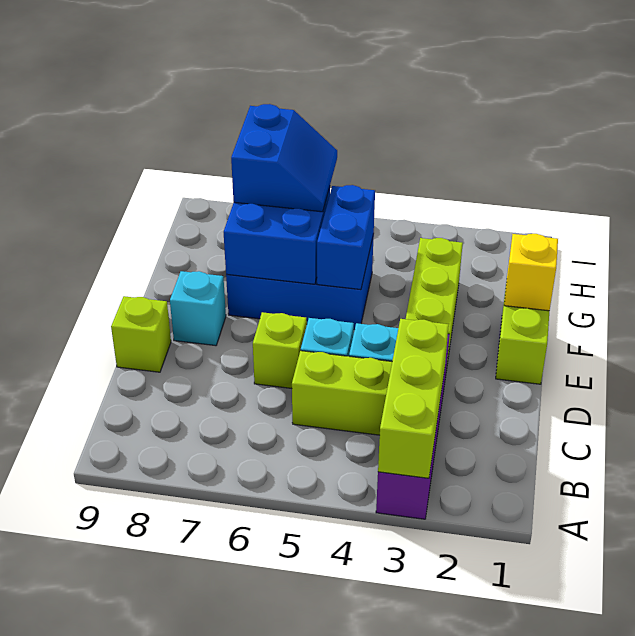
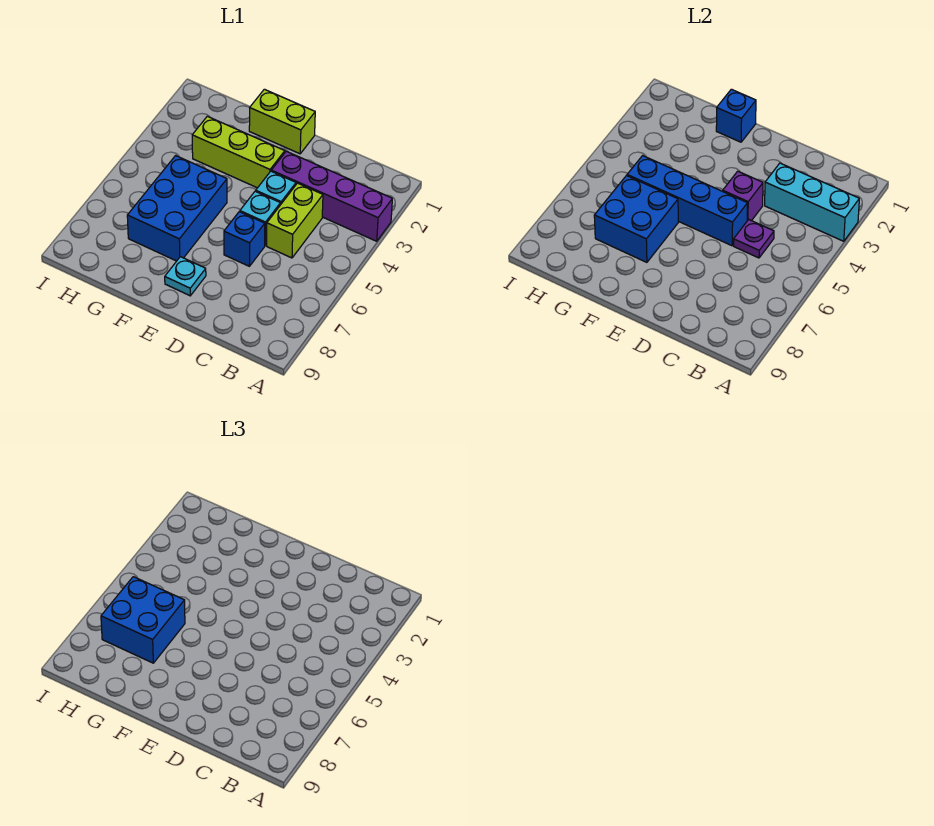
lime 1x3 brick [378,319,449,478] -> cyan 1x3 brick [765,163,859,241]
none -> purple 1x1 plate [734,220,774,258]
none -> purple 1x1 brick [723,171,763,221]
lime 1x1 brick [253,312,307,388] -> blue 1x1 brick [224,212,265,266]
lime 1x1 brick [111,296,171,372] -> none
cyan 1x1 brick [170,271,226,346] -> cyan 1x1 plate [165,257,206,296]
yellow 1x1 brick [504,234,558,311] -> blue 1x1 brick [716,89,756,142]
blue 1x2 brick [317,185,375,290] -> blue 1x4 brick [627,156,748,246]
blue 2x2 slope [231,104,337,212] -> blue 2x2 brick [101,577,185,663]

